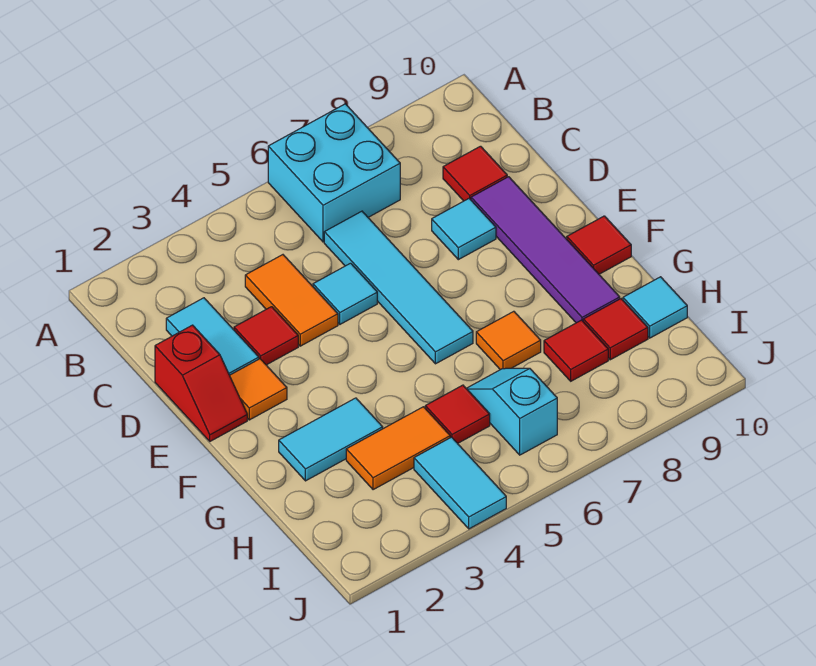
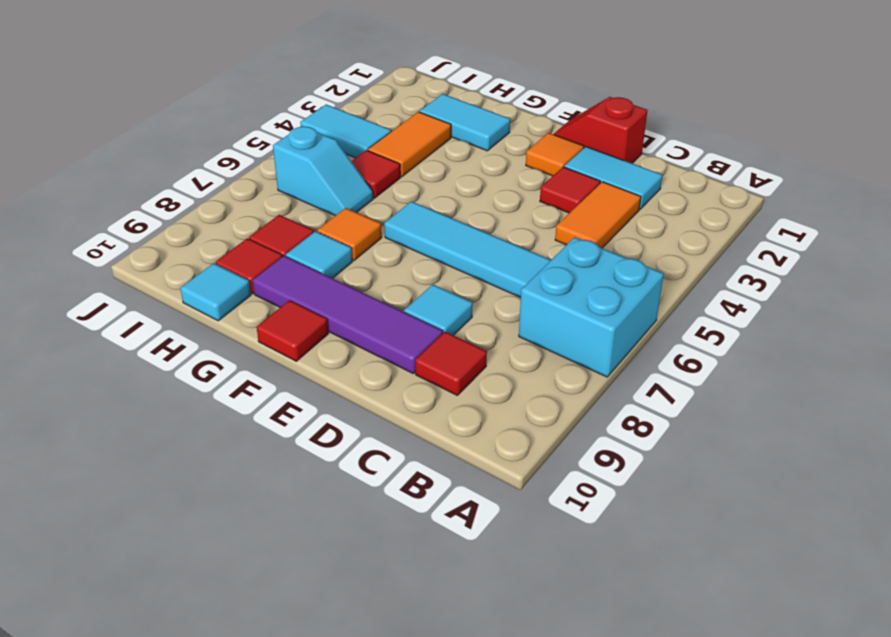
orange 1x2 tile [245,255,338,346] -> orange 1x2 tile turned to [555,182,641,248]
cyan 1x1 tile [313,263,377,324] -> cyan 1x1 tile moved to [286,231,352,278]
cyan 1x2 tile [279,398,383,481] -> cyan 1x2 tile turned to [419,94,510,151]

